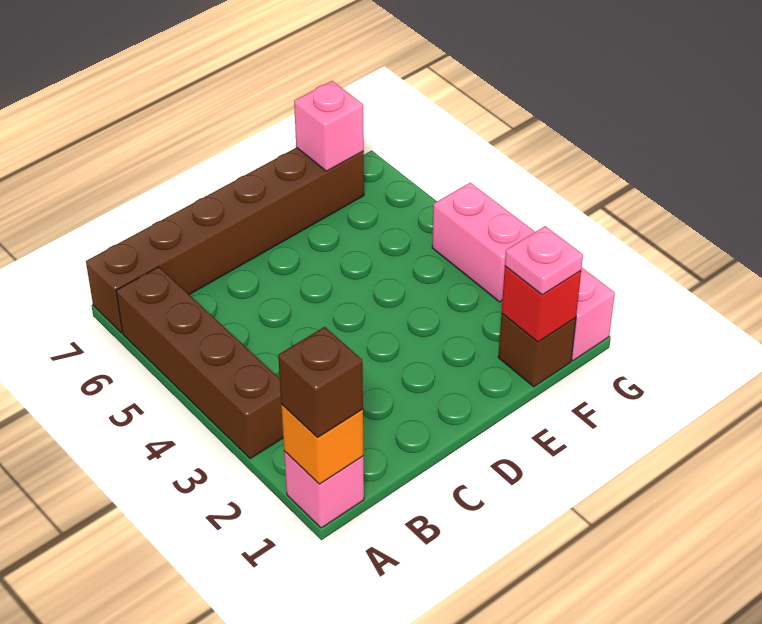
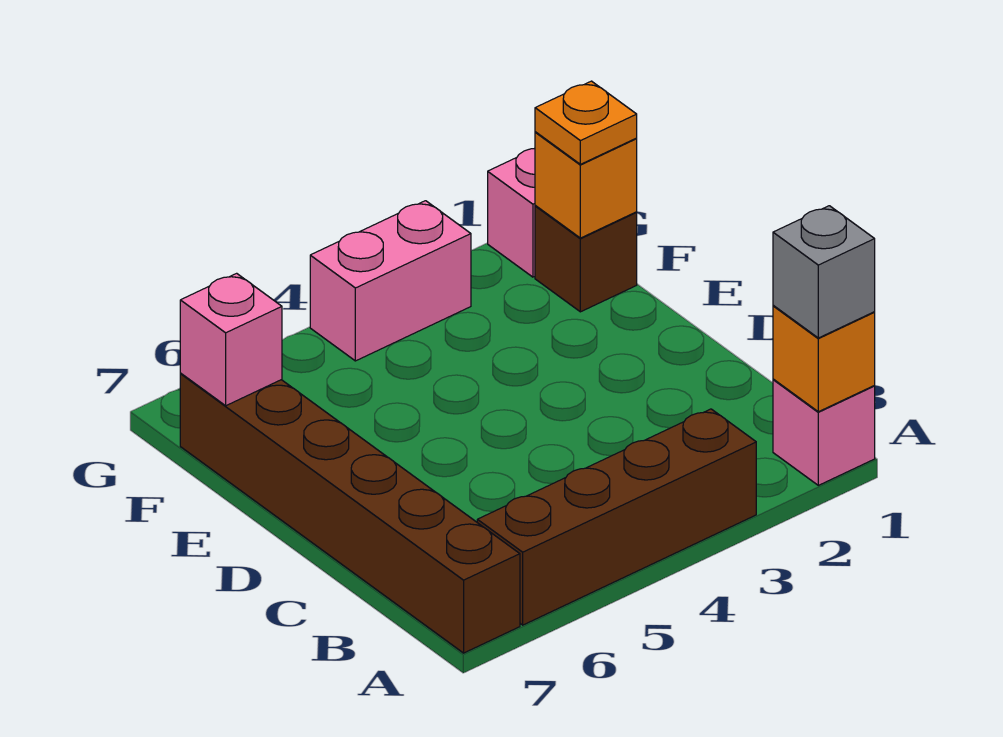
brown 1x1 brick [278,327,363,438] -> grey 1x1 brick [773,206,875,338]
red 1x1 brick [502,266,581,342] -> orange 1x1 brick [535,132,637,238]
pink 1x1 plate [505,226,583,295] -> orange 1x1 plate [535,81,637,164]

